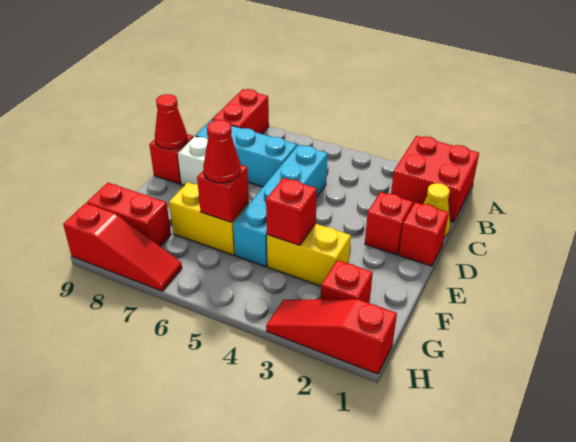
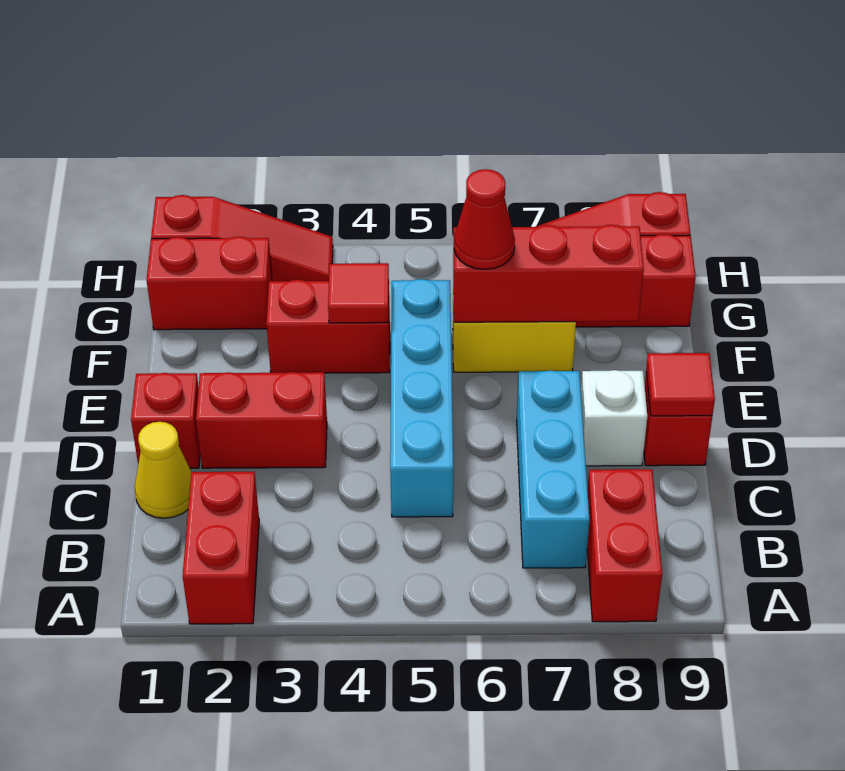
red 2x2 brick [391,136,479,222] -> red 1x2 brick [183,472,259,624]
cyan 1x3 brick [196,120,297,187] -> cyan 1x3 brick turned to [517,370,590,568]
red 1x1 brick [365,192,413,255] -> red 1x2 brick [196,372,327,468]
red 1x1 cone [155,94,187,149] -> red 1x1 tile [646,353,715,416]
yellow 1x2 brick [267,224,351,286] -> red 1x2 brick [267,280,390,373]
red 1x1 brick [266,178,317,245] -> red 1x1 tile [328,263,389,323]
red 1x1 brick [197,165,249,222] -> red 1x3 brick [453,225,644,322]
red 1x1 brick [321,260,373,303] -> red 1x2 brick [147,237,272,330]

